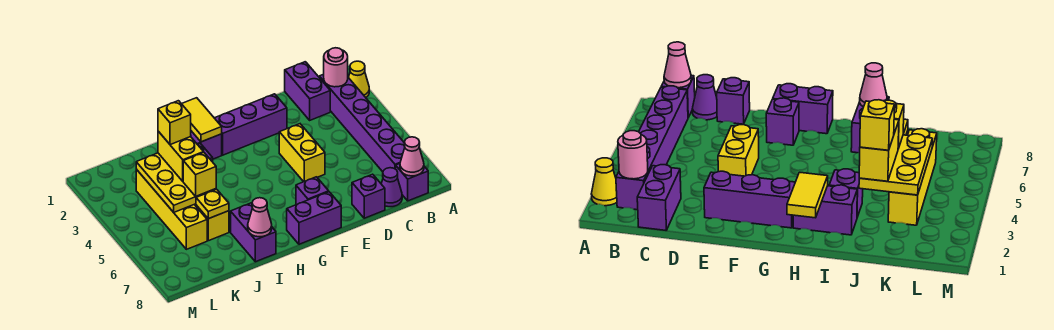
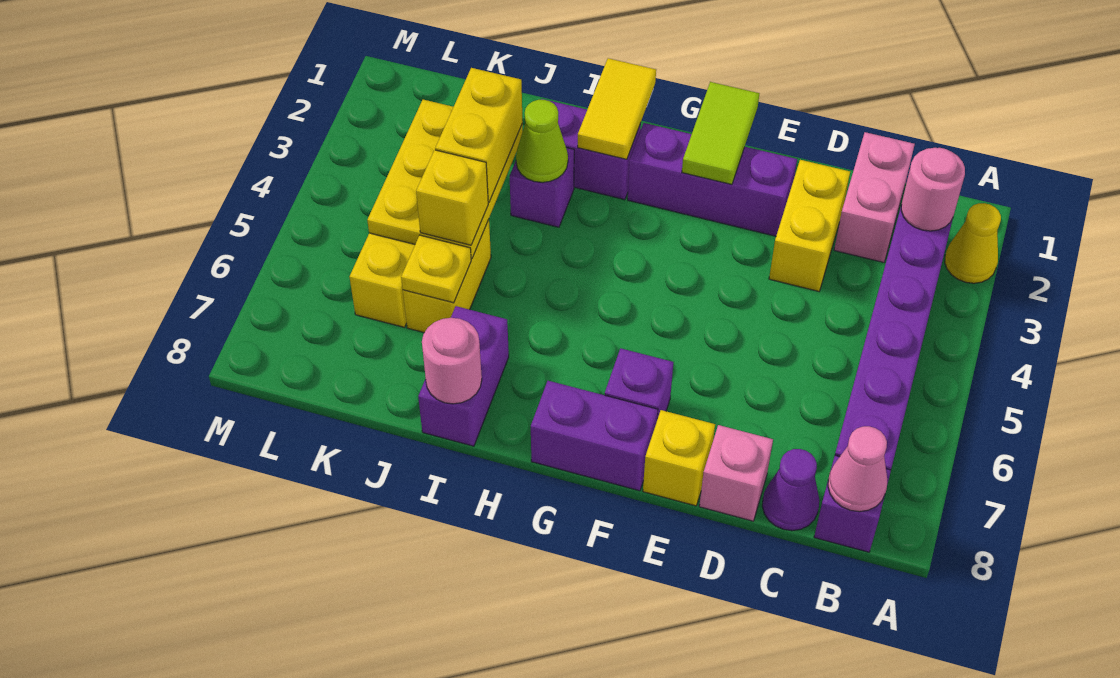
purple 1x2 brick [285,62,330,120] -> pink 1x2 brick [834,132,915,262]
purple 1x1 brick [352,174,385,218] -> pink 1x1 brick [699,425,773,521]
yellow 1x2 brick [279,124,325,182] -> yellow 1x2 brick moved to [769,160,850,291]
none -> lime 1x2 tile [682,82,759,184]
none -> lime 1x1 cone [516,100,568,182]
pink 1x1 cone [248,198,272,237] -> pink 1x1 round brick [422,318,482,404]
yellow 1x1 brick [158,101,191,145] -> yellow 1x1 brick moved to [643,410,715,506]

